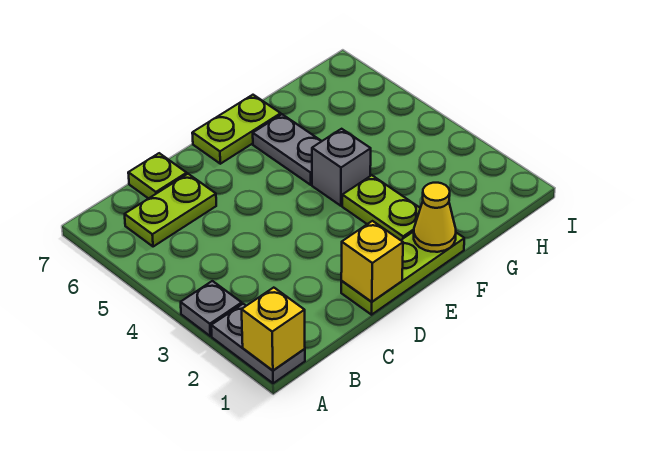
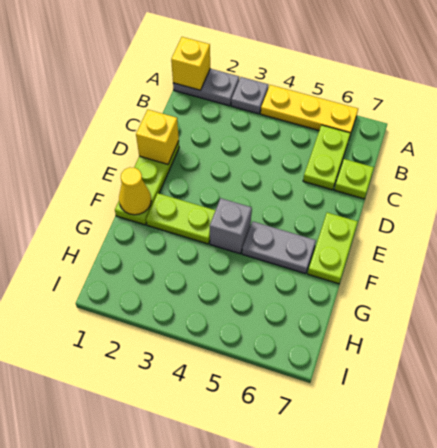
none -> yellow 1x3 plate [261,85,358,135]

